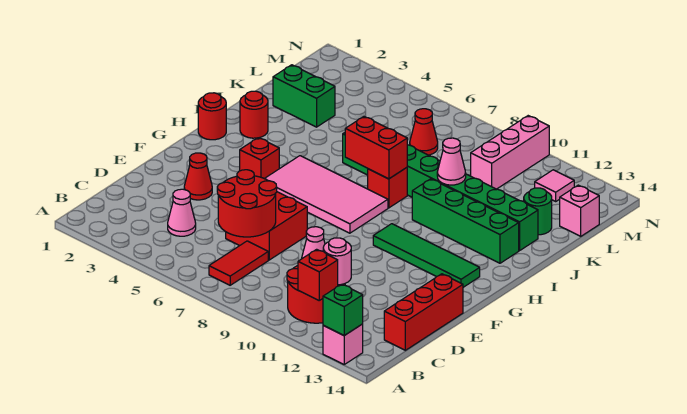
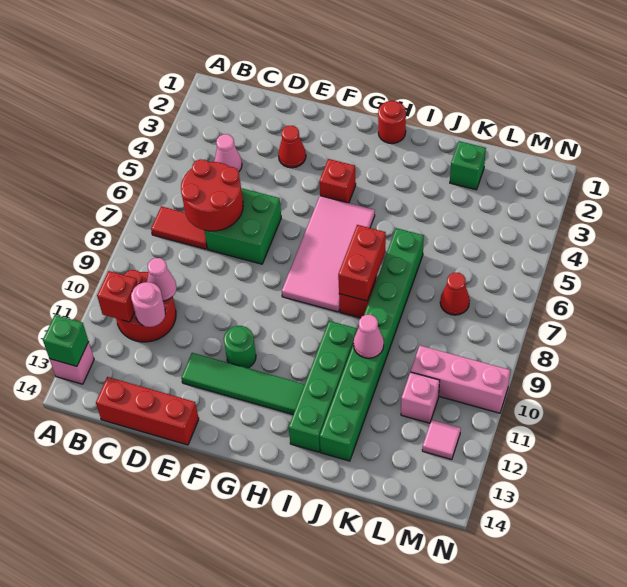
red 2x2 brick [226,192,307,260] -> green 2x2 brick [204,188,281,264]
green 1x4 tile [373,224,480,287] -> green 1x4 tile turned to [181,353,305,415]
red 1x1 round brick [240,91,268,138] -> none
green 1x2 brick [273,65,335,127] -> green 1x1 brick [450,141,486,190]
green 1x1 round brick [524,188,552,235] -> green 1x1 round brick moved to [224,326,256,368]
pink 1x1 brick [560,185,599,236] -> pink 1x1 brick moved to [401,372,440,423]

